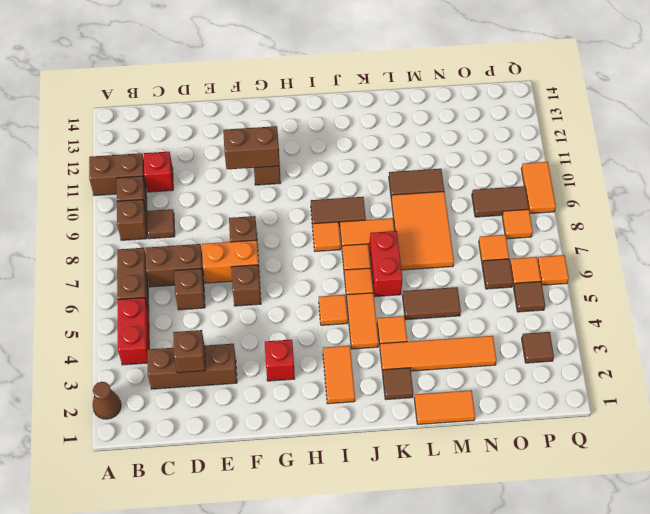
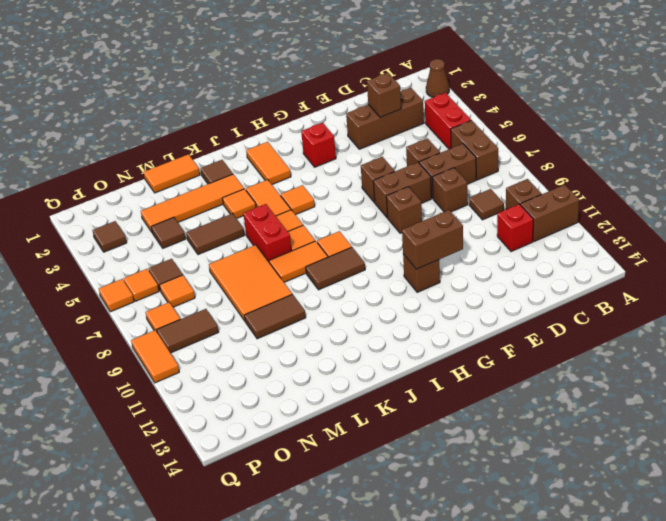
brown 1x1 brick [117,200,147,240] -> brown 1x1 brick moved to [433,168,468,212]
orange 1x2 brick [202,240,259,283] -> brown 1x2 brick [373,162,431,218]
brown 1x1 tile [514,281,545,312] -> brown 1x1 tile moved to [151,217,186,248]

